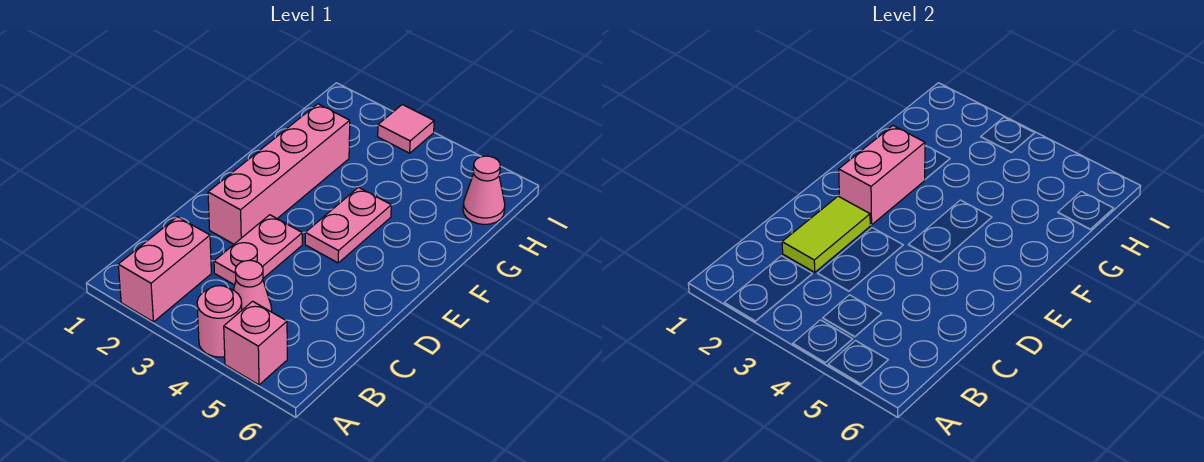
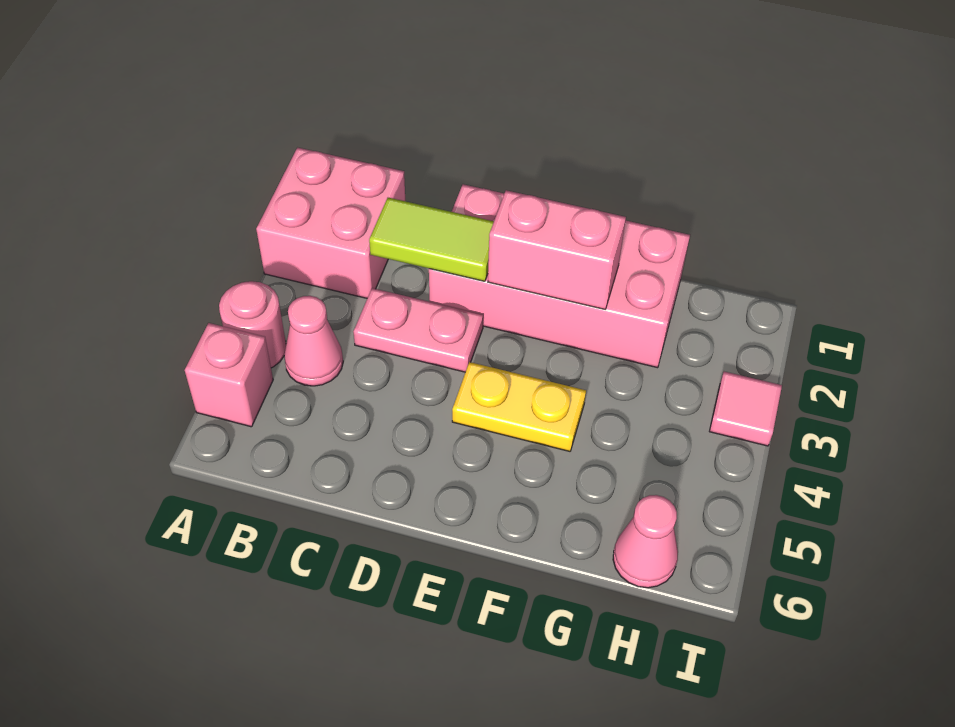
pink 1x2 brick [118,217,211,322] -> pink 2x2 brick [256,148,405,298]
pink 1x4 brick [208,104,350,244] -> pink 2x4 brick [429,184,690,368]
pink 1x2 plate [305,187,391,263] -> yellow 1x2 plate [452,362,586,451]

